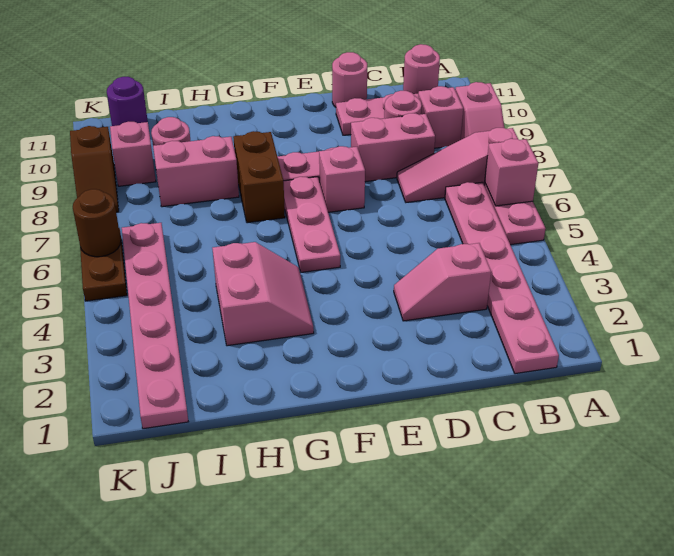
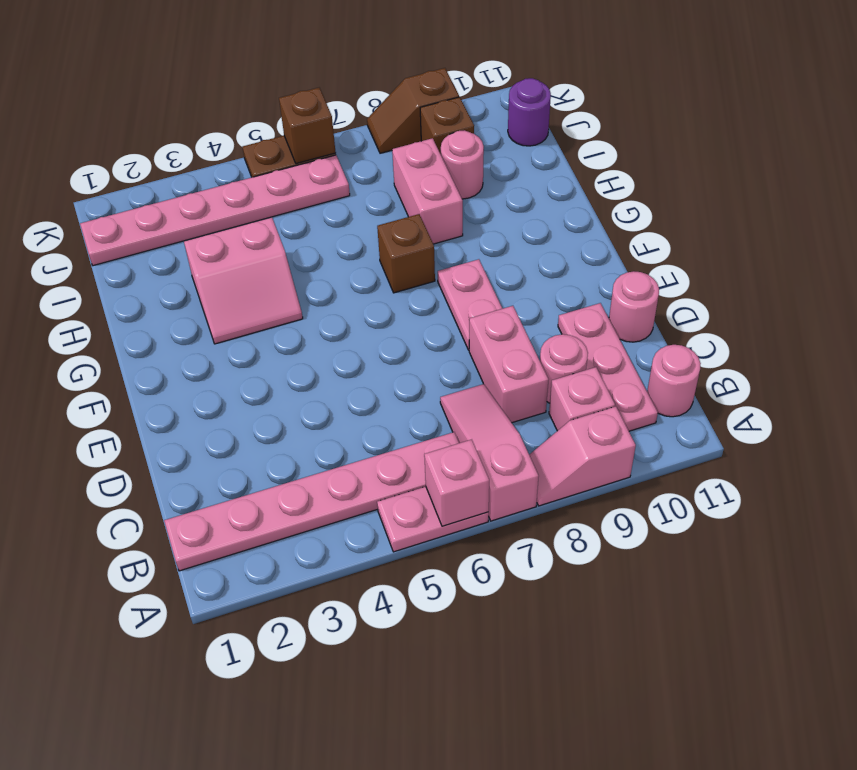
pink 1x2 slope [394,243,491,321] -> none
pink 1x1 brick [319,146,365,212] -> none
pink 1x3 plate [283,177,340,272] -> none
brown 1x2 brick [233,131,285,223] -> brown 1x1 brick [377,214,435,293]
pink 1x1 brick [110,122,156,186] -> brown 1x1 brick [420,97,474,154]
brown 1x1 round brick [73,189,121,257] -> brown 1x1 brick [279,88,336,164]

